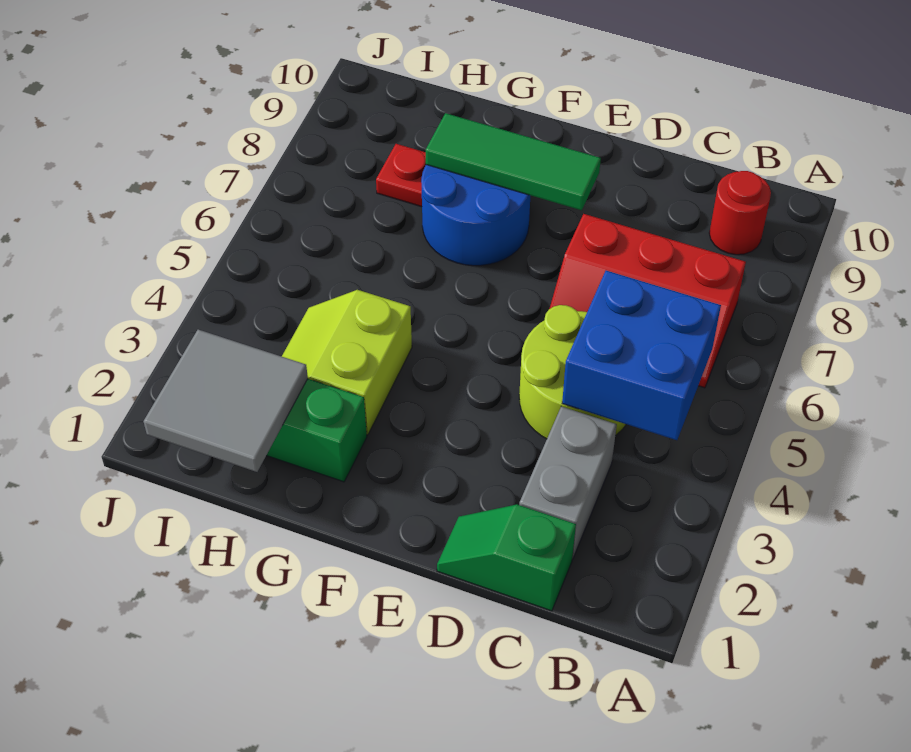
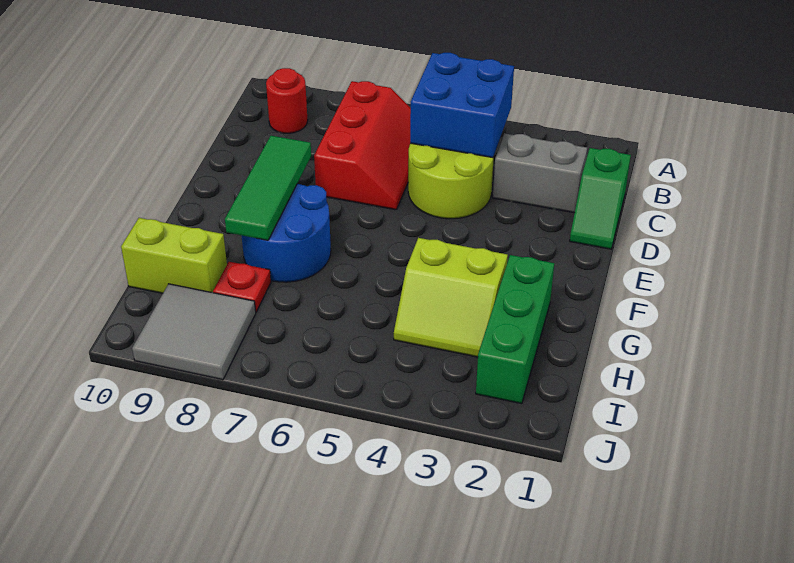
grey 2x2 tile [144,330,308,472] -> grey 2x2 tile moved to [132,284,256,380]
none -> lime 1x2 brick [121,218,227,293]

